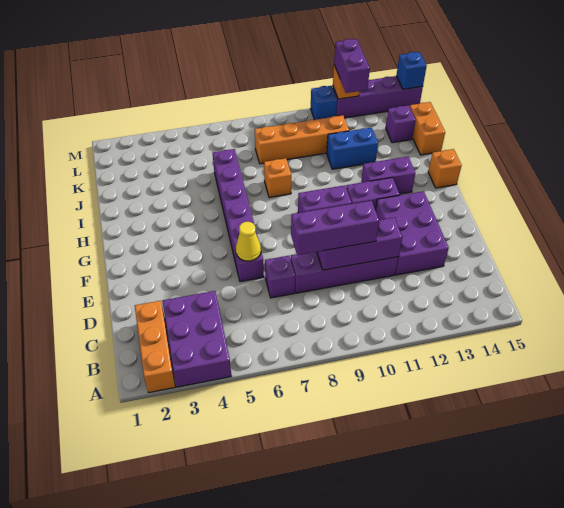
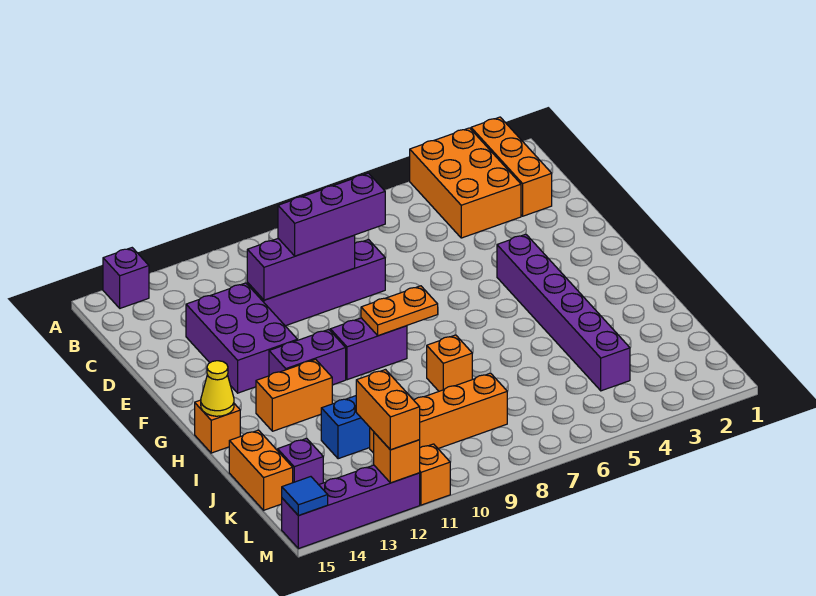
purple 2x3 brick [162,291,231,387] -> orange 2x3 brick [410,128,521,238]
purple 1x1 brick [265,256,295,298] -> purple 1x1 brick moved to [103,248,149,308]
purple 1x6 brick [213,149,264,282] -> purple 1x6 brick moved to [497,234,630,391]
yellow 1x1 cone [236,222,261,261] -> yellow 1x1 cone moved to [201,361,234,416]
none -> orange 1x2 plate [361,286,438,336]
purple 1x2 brick [361,157,415,194] -> orange 1x2 brick [256,359,332,431]
purple 1x2 brick [334,39,370,93] -> orange 1x2 brick [356,370,420,450]
blue 1x1 brick [310,86,337,120] -> orange 1x1 brick [420,444,450,505]
blue 1x1 brick [396,52,427,89] -> blue 1x1 tile [282,477,328,516]

